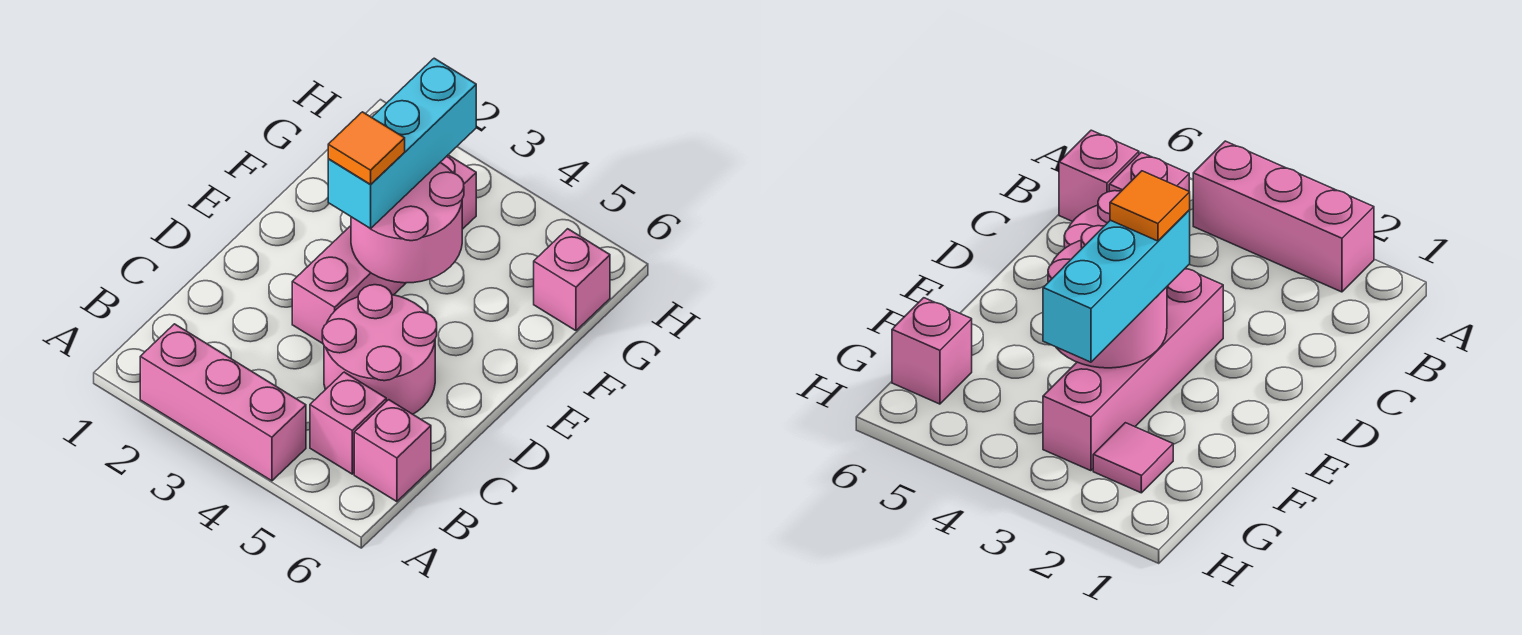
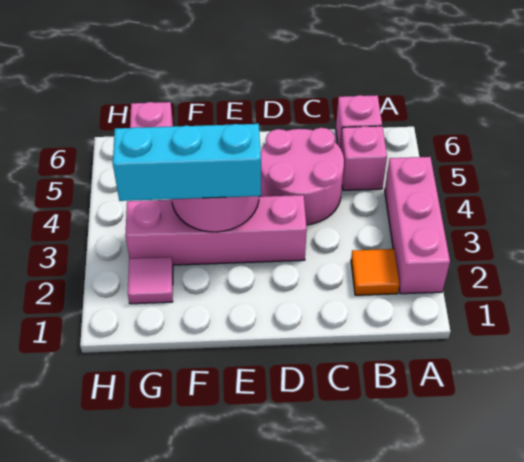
orange 1x1 tile [328,112,405,184] -> orange 1x1 tile moved to [351,249,399,295]

